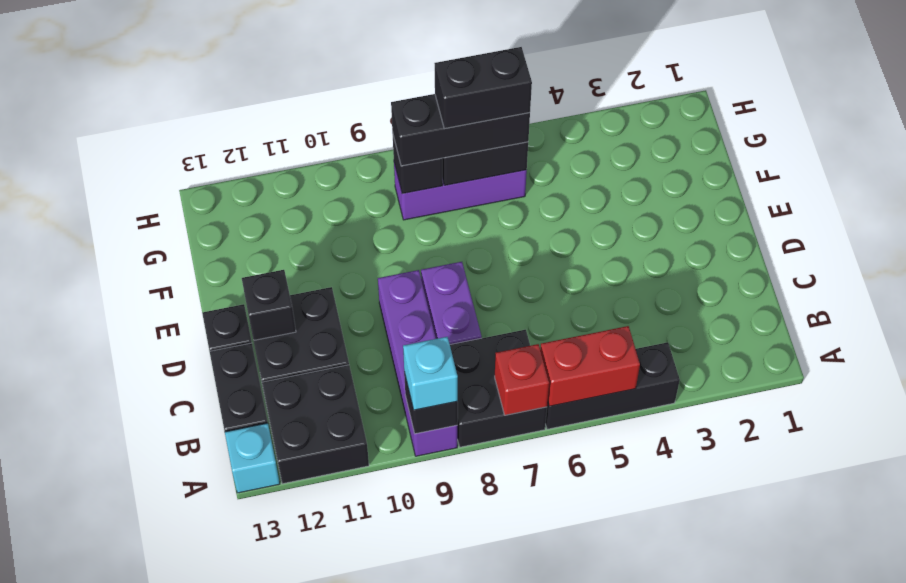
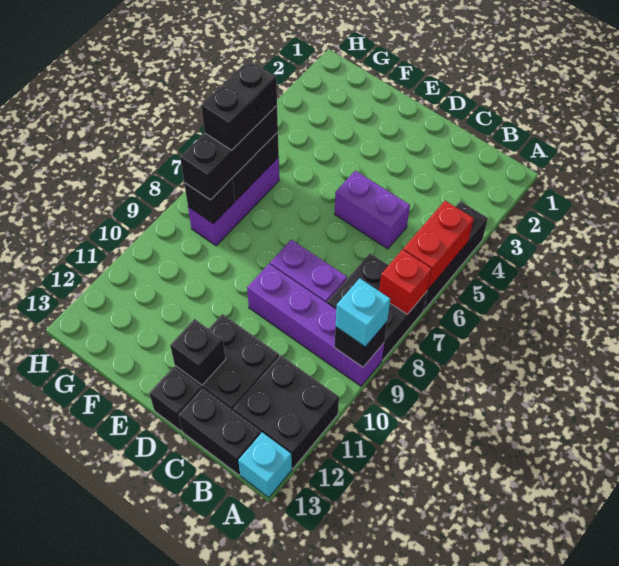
none -> purple 1x2 brick [335,171,410,249]

